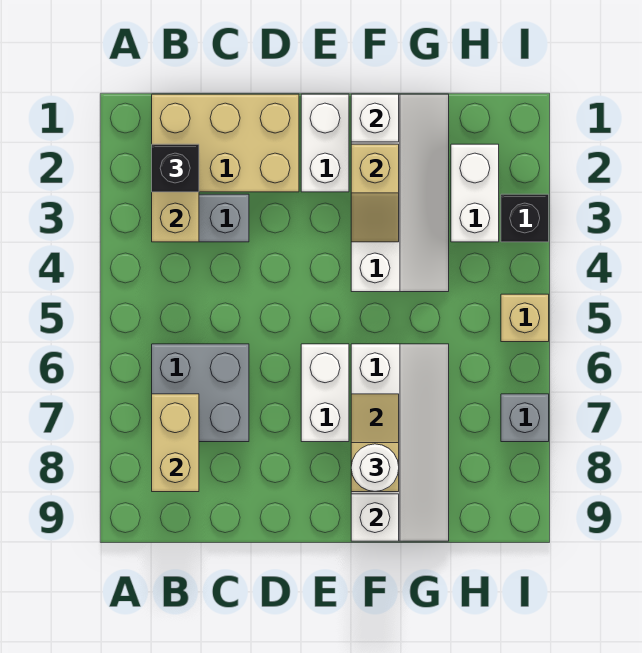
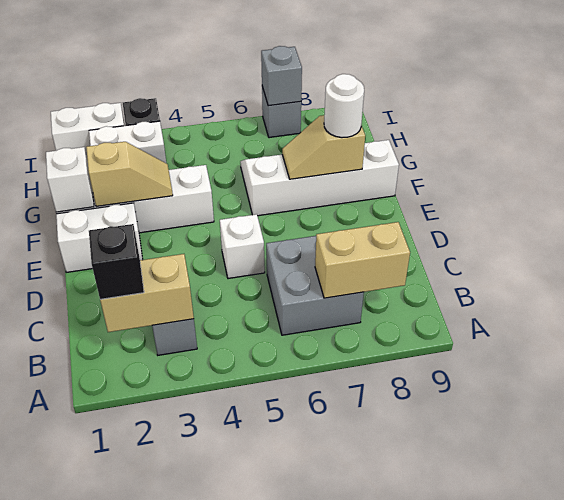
tan 2x3 brick [152,94,299,192] -> none
white 1x2 brick [301,344,349,442] -> white 1x2 brick moved to [51,103,125,161]
white 1x1 brick [351,494,399,541] -> white 1x1 brick moved to [220,214,265,279]
tan 1x1 brick [501,294,549,342] -> none
none -> grey 1x1 brick [261,46,302,106]

